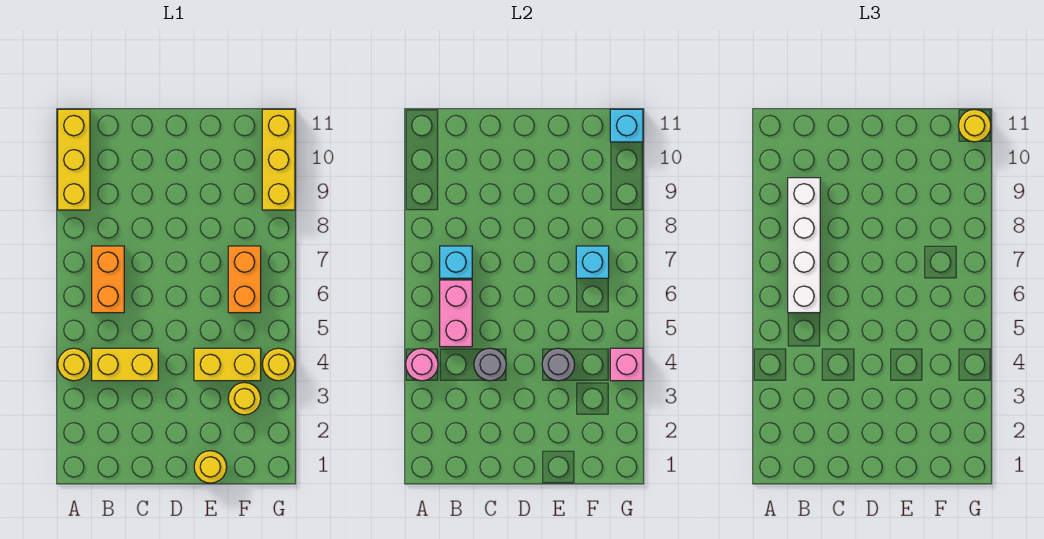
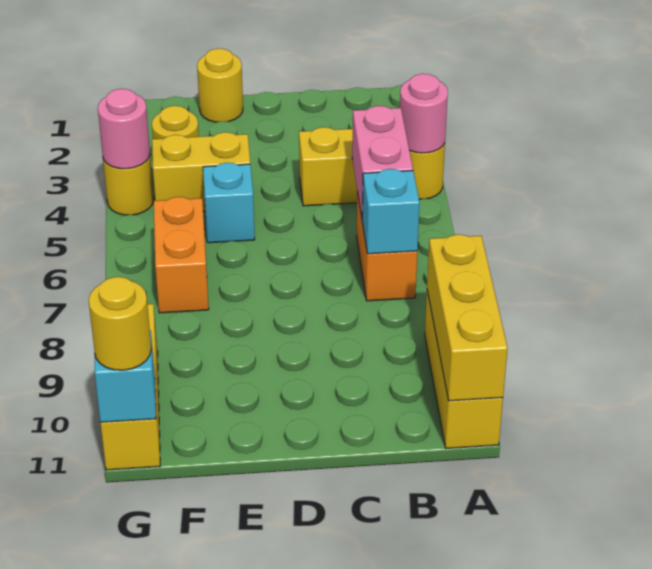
none -> yellow 1x3 brick [427,234,508,401]
white 1x4 brick [788,178,820,313] -> none
grey 1x1 round brick [474,348,506,381] -> none
grey 1x1 round brick [542,348,575,381] -> none
cyan 1x1 brick [576,246,609,278] -> cyan 1x1 brick moved to [203,163,255,243]
pink 1x1 brick [610,348,643,381] -> pink 1x1 round brick [98,89,150,169]

